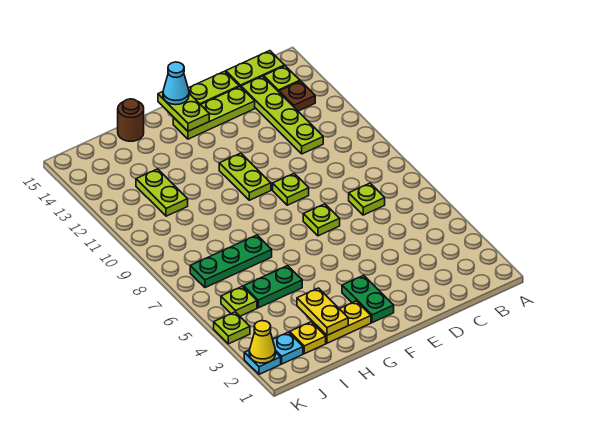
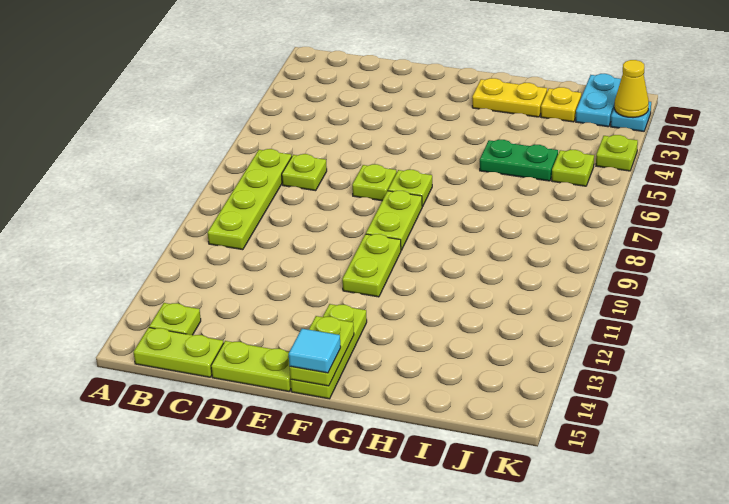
brown 1x1 plate [279,81,315,111] -> none
lime 1x4 plate [241,76,323,154] -> lime 1x4 plate moved to [208,149,292,250]
lime 1x3 plate [173,87,255,139] -> lime 1x3 plate turned to [291,304,367,399]
lime 1x1 plate [273,174,309,205] -> lime 1x1 plate moved to [388,170,432,206]
green 1x2 plate [342,275,394,323] -> none
cyan 1x1 cone [163,62,189,105] -> cyan 1x1 tile [289,329,341,373]
yellow 1x2 plate [297,288,348,335] -> none
green 1x3 plate [190,235,272,288] -> none
brown 1x1 round brick [118,99,144,141] -> none
lime 1x2 plate [136,169,188,216] -> lime 1x2 plate moved to [366,191,423,250]
cyan 1x1 plate [273,332,303,364] -> cyan 1x2 plate [576,74,621,127]

